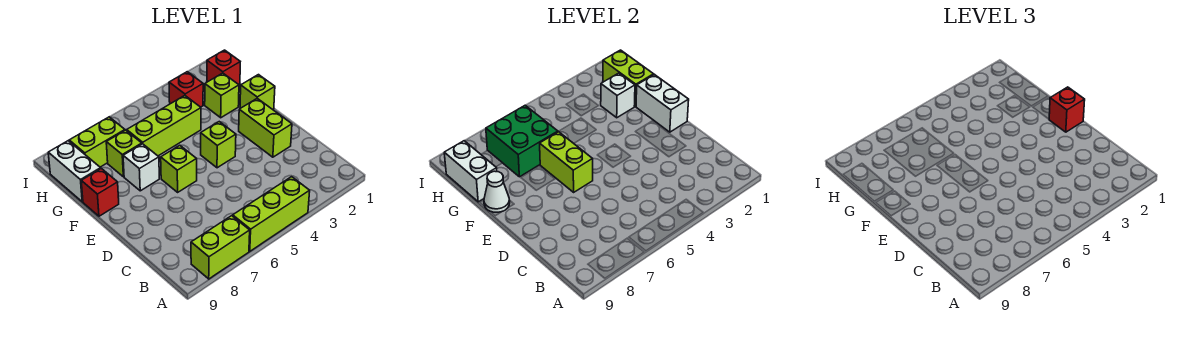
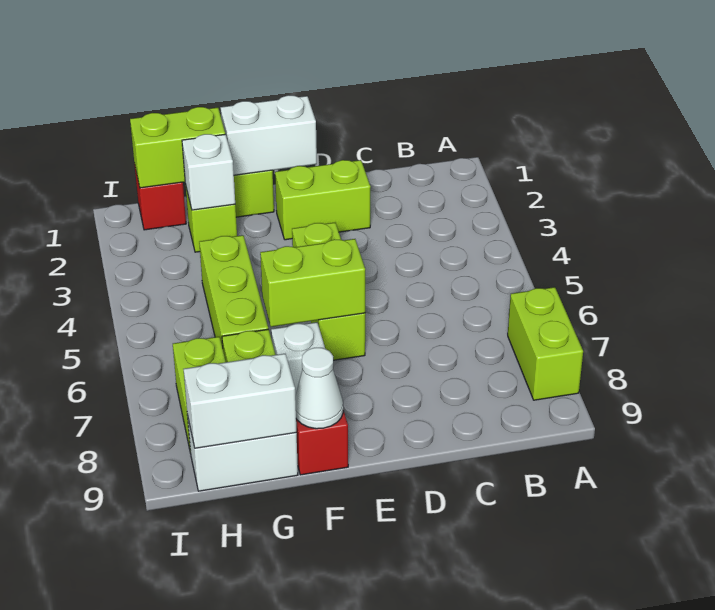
lime 1x3 brick [233,177,310,251] -> none
red 1x1 brick [1049,87,1085,132] -> none
green 2x2 brick [486,105,558,177] -> none
red 1x1 brick [169,72,203,107] -> none

